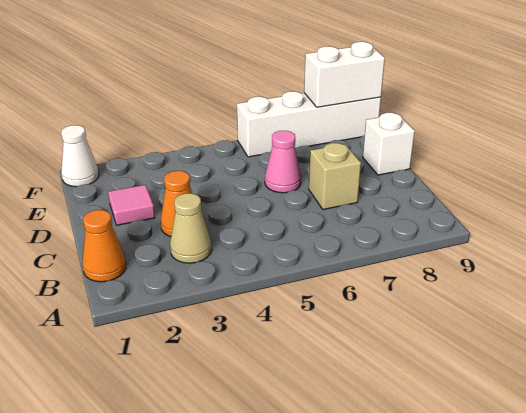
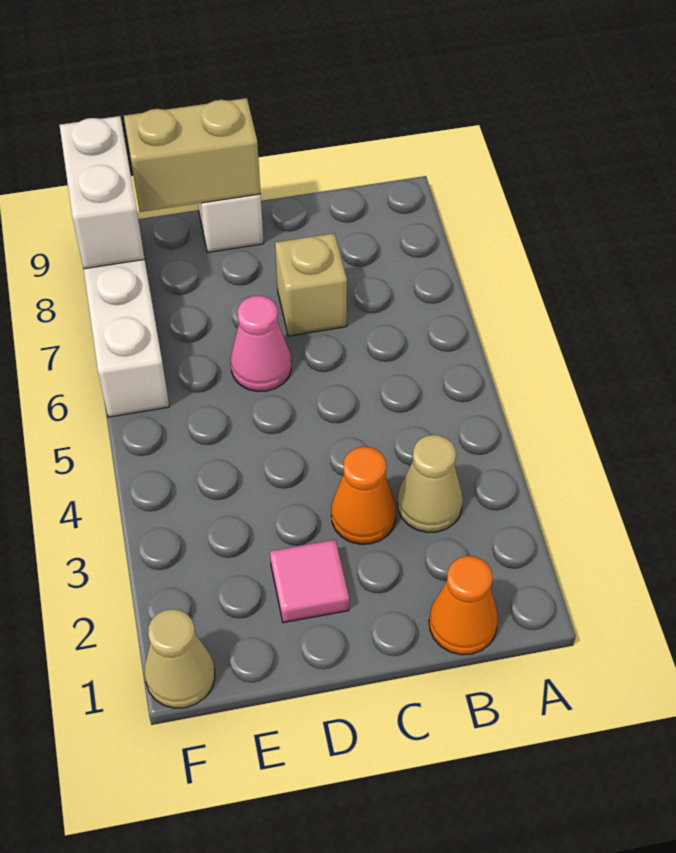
none -> tan 1x2 brick [124,98,261,212]
white 1x1 cone [61,125,99,187] -> tan 1x1 cone [144,609,215,708]

